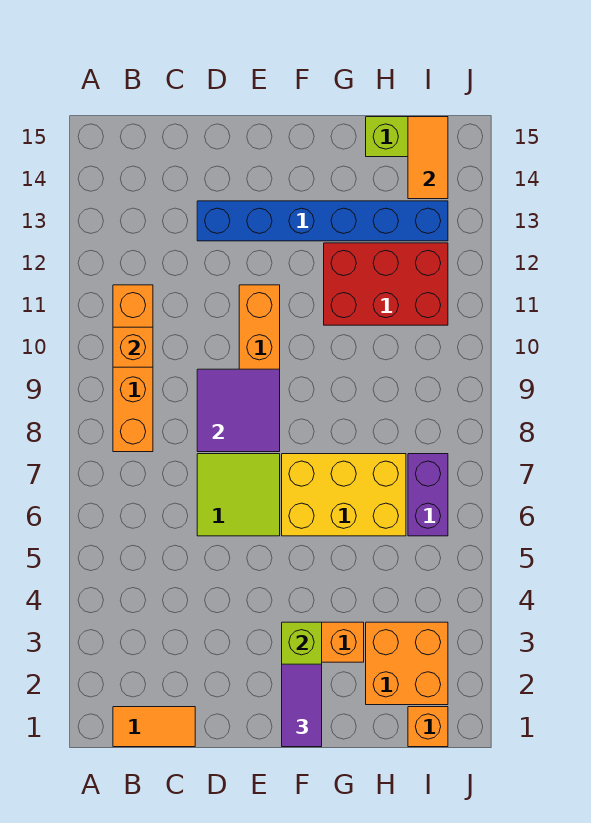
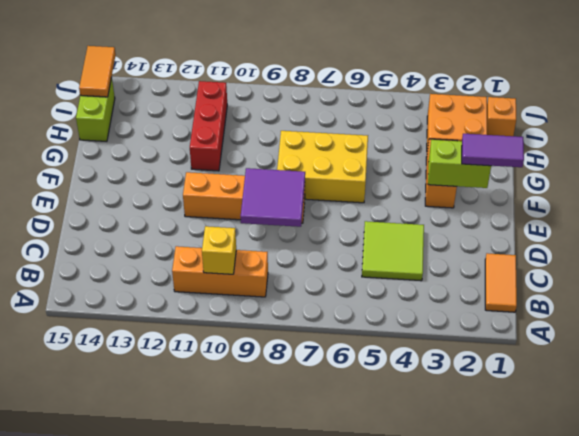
orange 1x4 brick [113,285,153,452] -> orange 1x3 brick [172,246,268,297]
orange 1x1 brick [113,327,153,367] -> yellow 1x1 brick [202,226,236,274]
lime 2x2 tile [197,454,280,536] -> lime 2x2 tile moved to [362,221,424,281]
blue 1x6 brick [197,201,448,241] -> none
yellow 2x3 brick [282,454,406,536] -> yellow 2x3 brick turned to [277,131,368,203]
red 2x3 brick [324,243,448,325] -> red 1x3 brick [190,81,227,171]
purple 1x2 brick [408,454,448,536] -> none
orange 1x2 tile [408,117,448,199] -> orange 1x2 tile turned to [79,46,116,97]

